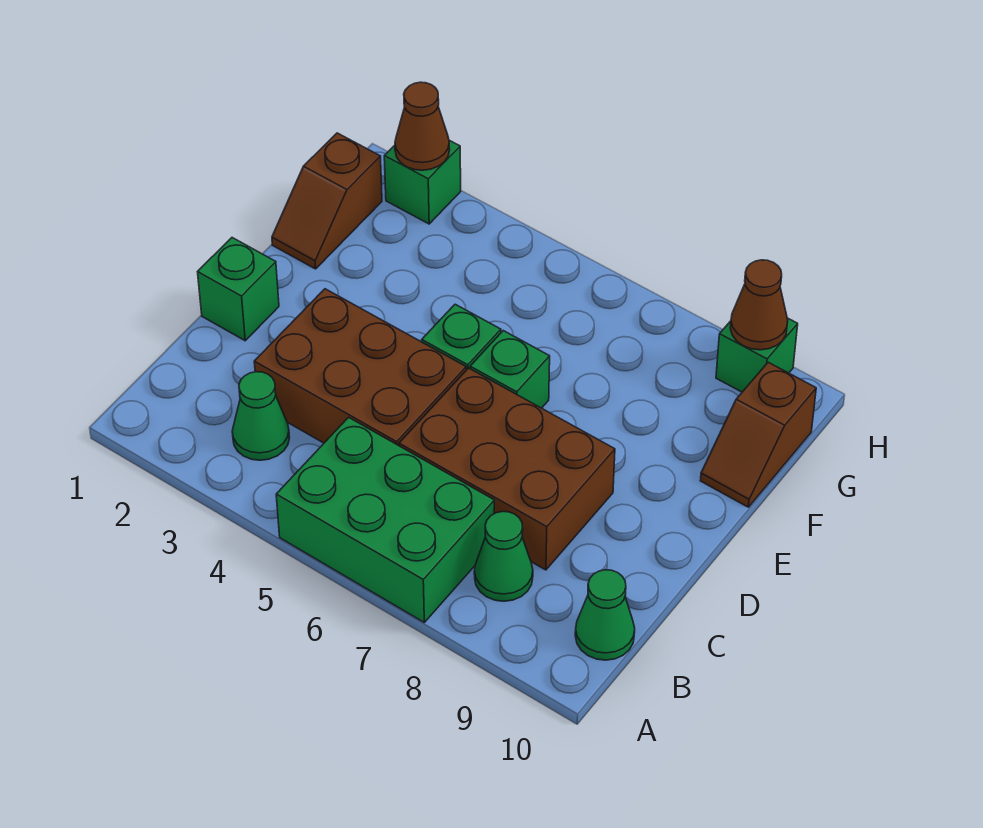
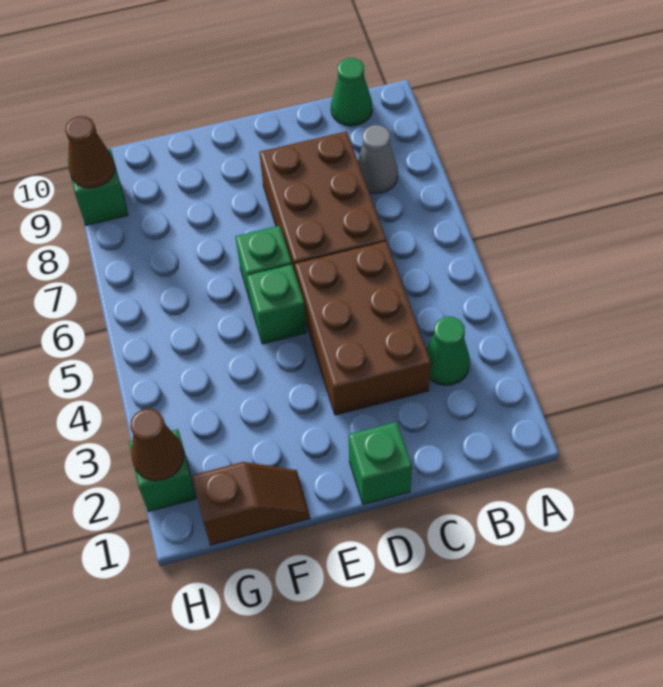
green 2x3 brick [276,417,494,622] -> none
green 1x1 cone [474,511,533,601] -> grey 1x1 cone [358,125,398,194]
brown 1x2 slope [700,362,816,507] -> none

